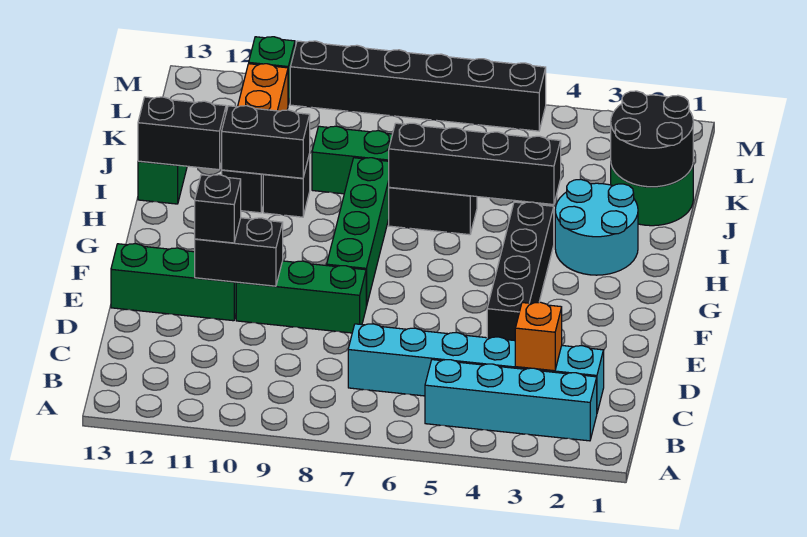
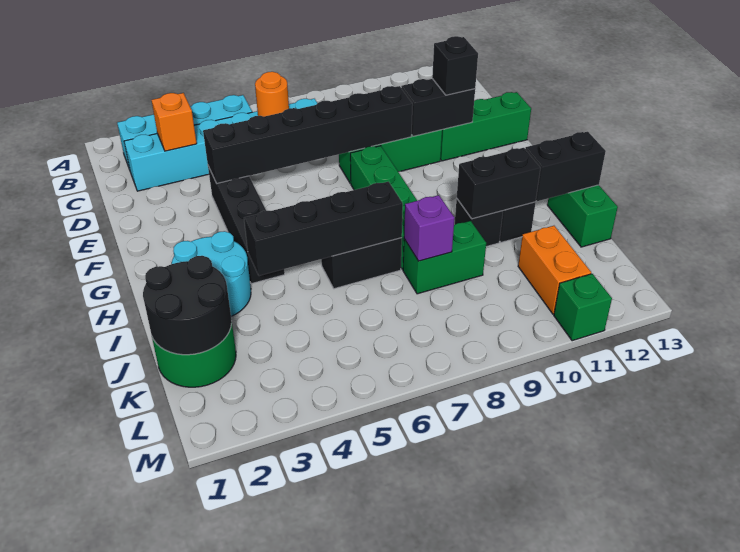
none -> orange 1x1 round brick [255,72,289,117]
none -> purple 1x1 brick [404,195,454,261]
black 1x6 brick [290,41,546,131] -> black 1x6 brick moved to [203,86,413,183]

